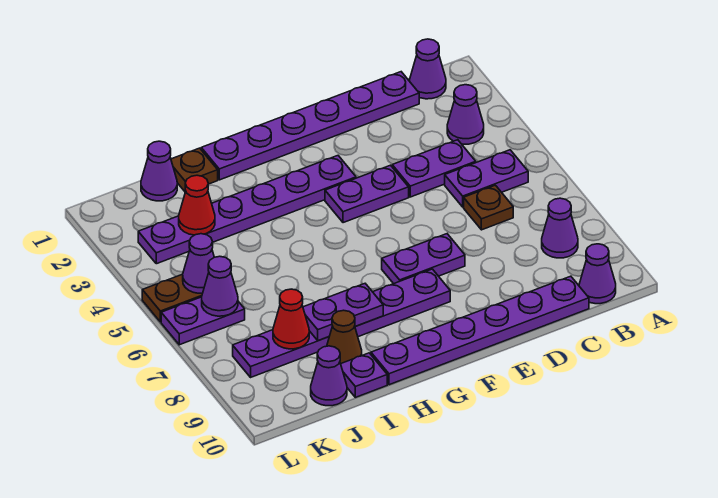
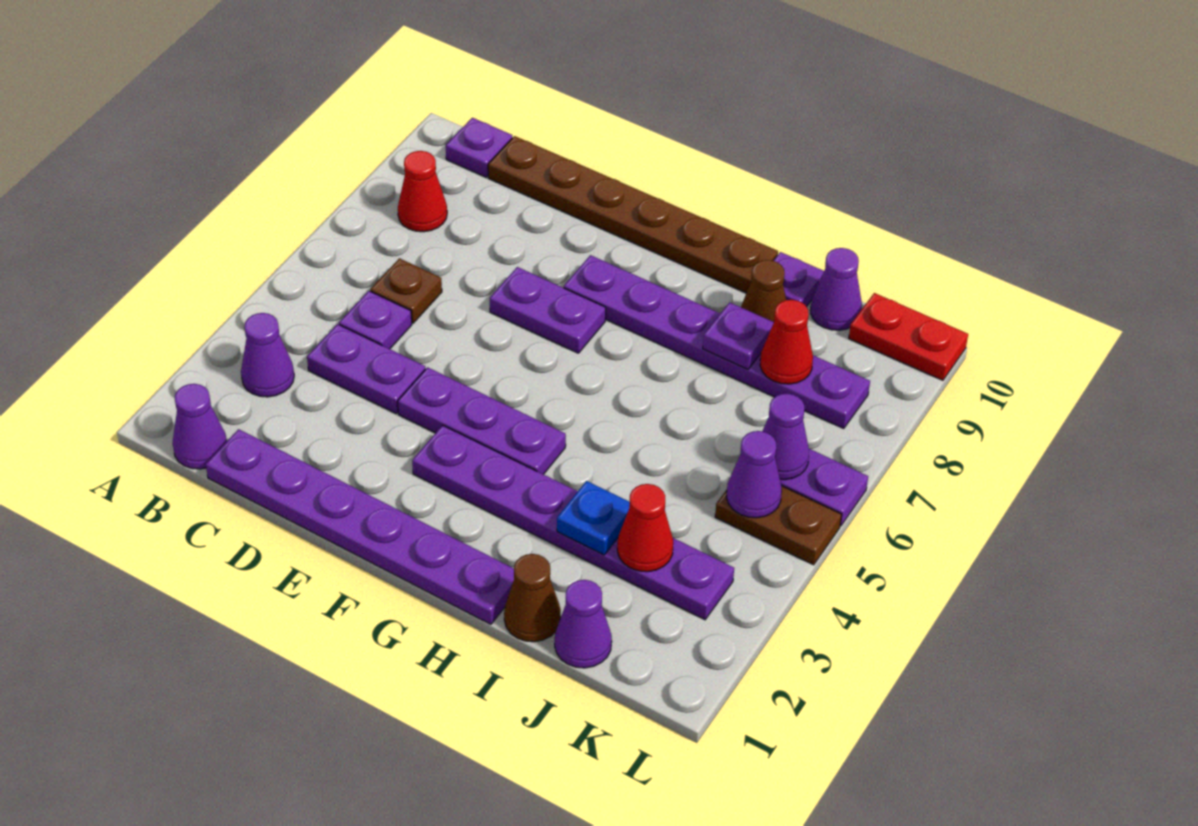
purple 1x2 plate [445,150,528,207] -> purple 1x1 plate [339,291,412,349]
purple 1x1 cone [542,198,578,258] -> red 1x1 cone [398,151,447,232]
purple 1x1 cone [579,244,616,304] -> purple 1x1 plate [446,118,512,177]
purple 1x6 plate [371,276,589,385] -> brown 1x6 plate [488,136,778,293]
purple 1x2 plate [325,165,409,223] -> purple 1x3 plate [398,367,566,474]
purple 1x2 plate [303,284,383,341] -> purple 1x1 plate [703,302,774,369]
brown 1x1 plate [171,148,218,192] -> brown 1x1 cone [504,554,561,642]
none -> blue 1x1 plate [557,481,630,555]
none -> red 1x2 plate [849,293,968,380]

